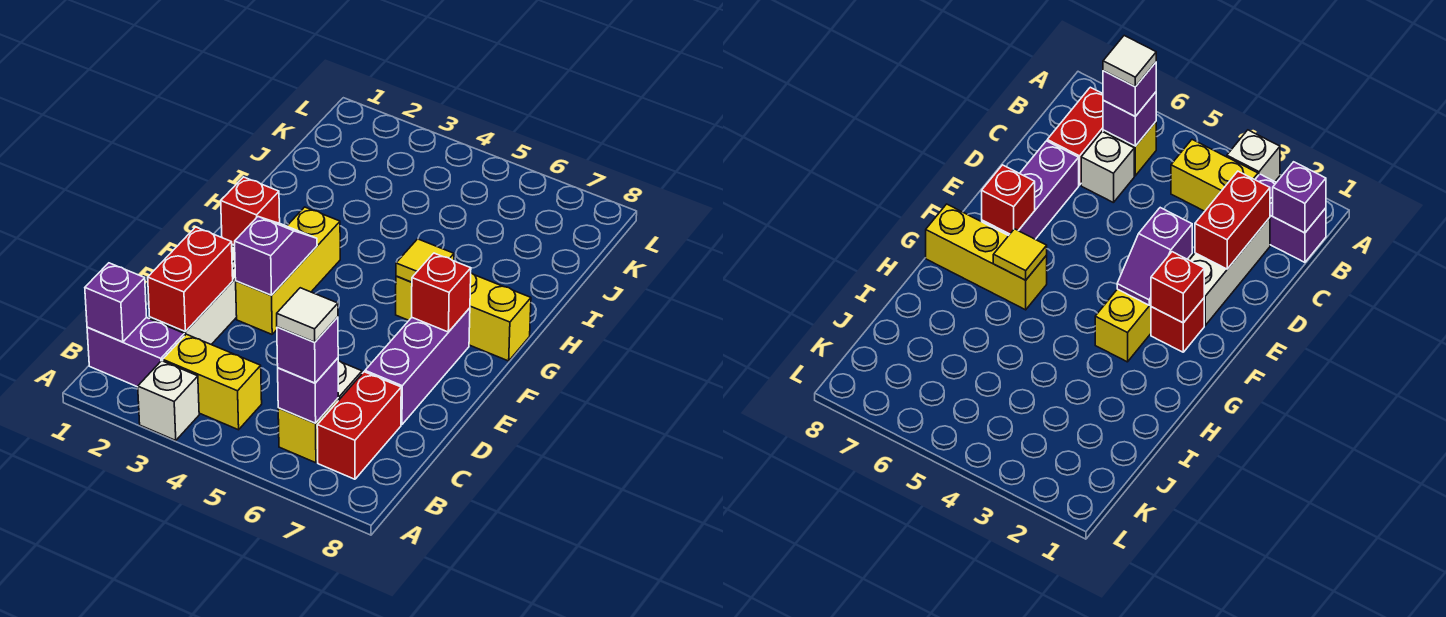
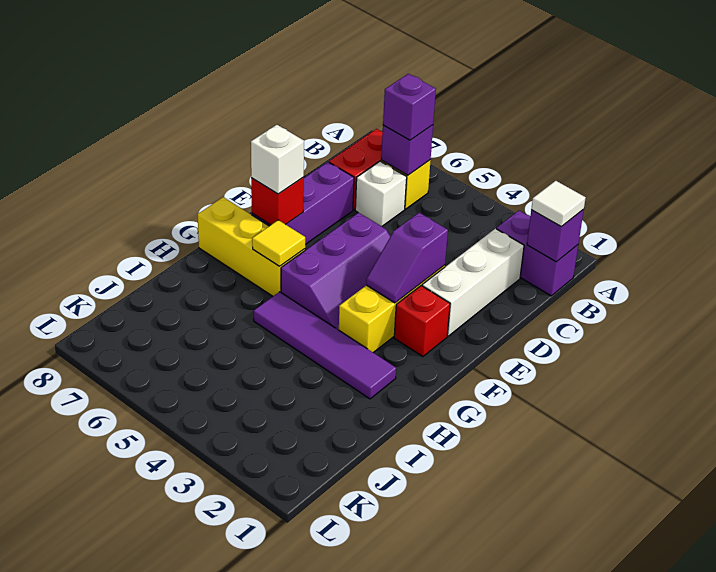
white 1x1 brick [138,361,199,441] -> white 1x1 brick moved to [251,125,304,194]
yellow 1x2 brick [163,334,262,430] -> none
white 1x1 tile [277,288,338,342] -> white 1x1 tile moved to [531,181,586,227]
red 1x2 brick [148,227,233,332] -> none
none -> purple 2x3 slope [281,213,391,330]
red 1x1 brick [221,177,280,245] -> none
none -> purple 1x4 tile [254,292,396,399]

